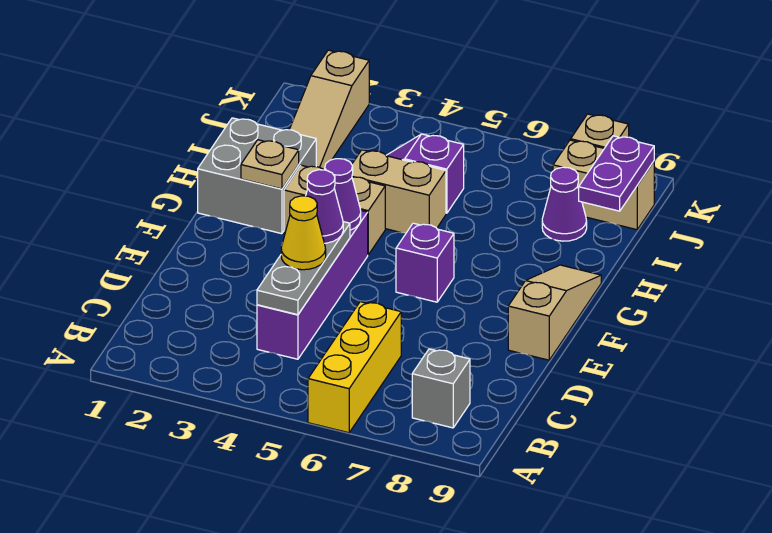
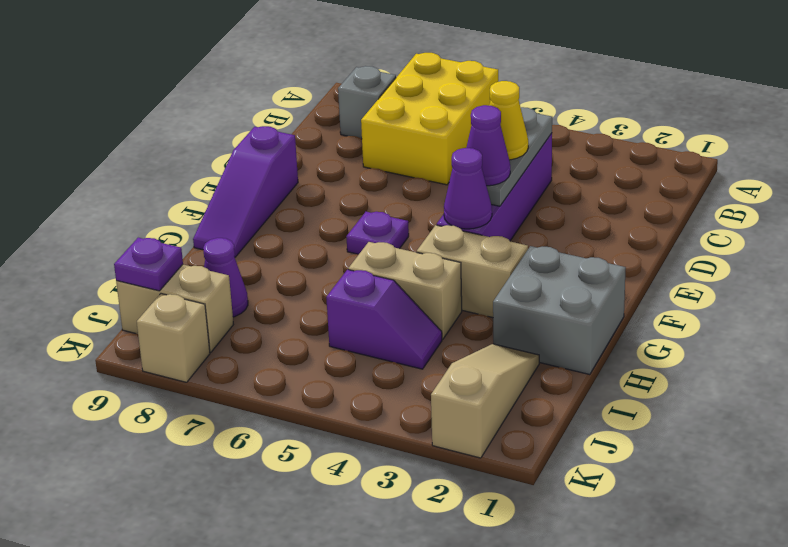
yellow 1x3 brick [308,302,401,433] -> yellow 2x3 brick [361,53,498,185]
tan 1x3 slope [508,265,601,360] -> purple 1x3 slope [193,126,298,257]
purple 1x1 brick [396,223,454,302] -> purple 1x1 plate [346,212,409,254]
tan 1x1 plate [241,140,299,189] -> none
purple 1x2 plate [579,136,654,211] -> purple 1x1 plate [114,238,183,291]

